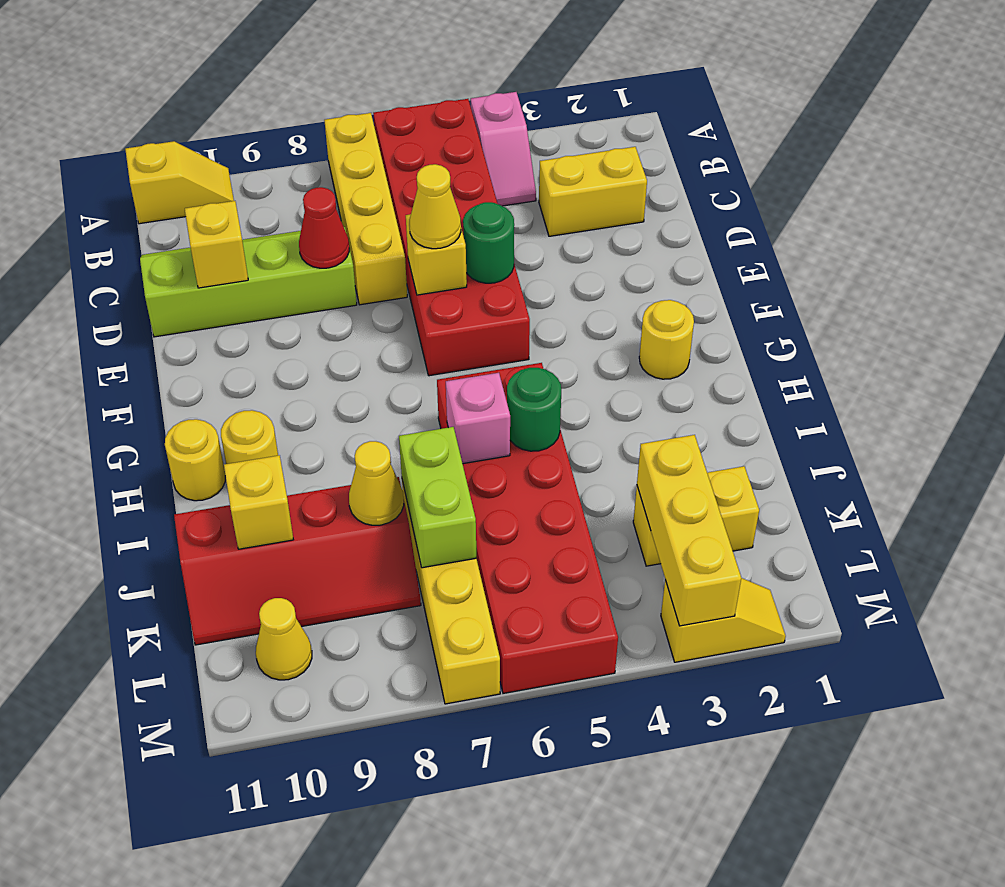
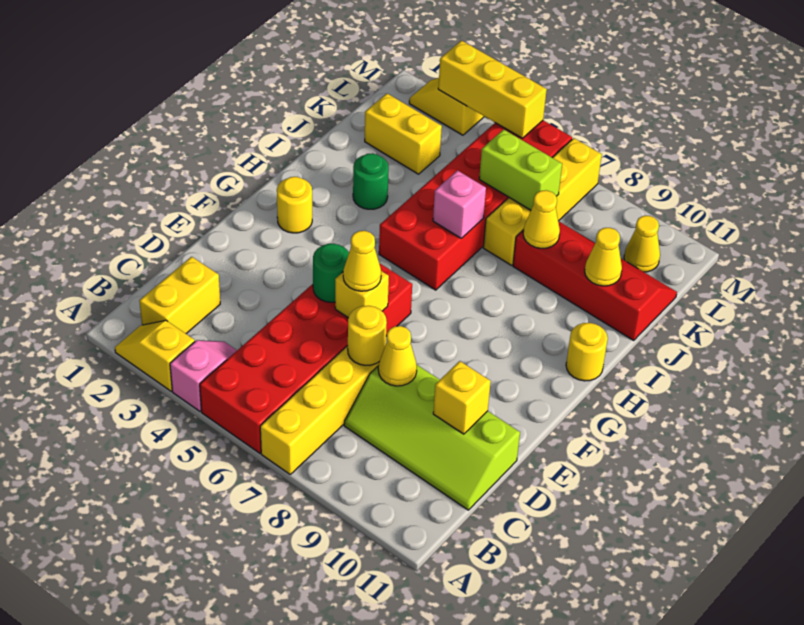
yellow 1x2 slope [125,141,234,224] -> yellow 1x2 slope moved to [115,320,195,391]
yellow 1x2 brick [539,147,647,236] -> yellow 1x2 brick turned to [139,257,220,334]
red 1x1 cone [299,187,349,268] -> yellow 1x1 cone [378,326,417,386]
yellow 1x1 round brick [221,410,278,464] -> yellow 1x1 round brick moved to [348,306,387,365]
green 1x1 round brick [507,368,561,451] -> green 1x1 round brick moved to [353,153,389,209]
lime 1x2 brick [399,427,476,568] -> lime 1x2 brick turned to [479,129,562,210]
yellow 1x1 brick [224,455,293,549] -> yellow 1x1 cone [585,228,622,286]
yellow 1x3 brick [637,435,741,626] -> yellow 1x3 brick turned to [438,41,547,138]

